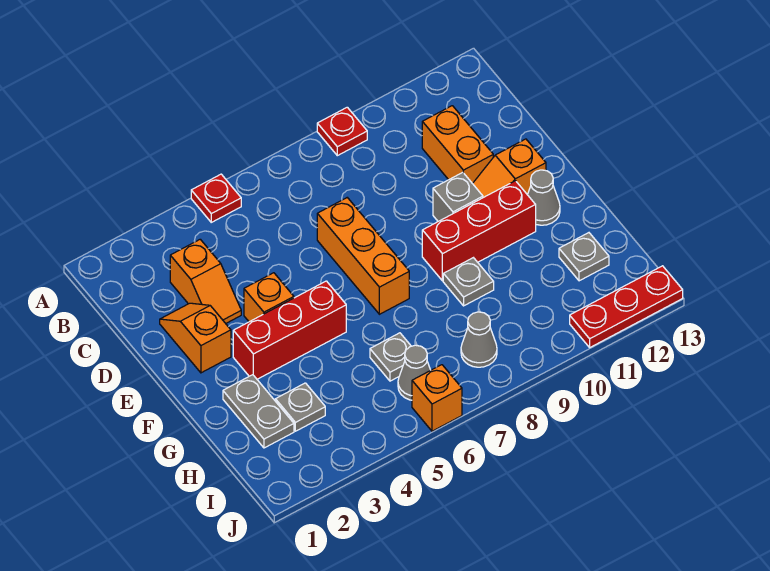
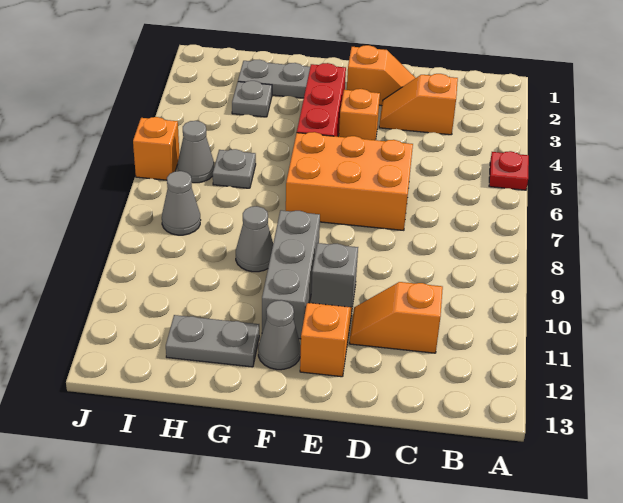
red 1x1 plate [317,107,367,156] -> none
orange 1x2 brick [422,106,493,184] -> orange 1x2 slope [349,282,443,353]
orange 1x3 brick [317,198,409,314] -> orange 2x3 brick [286,132,413,230]
red 1x3 brick [422,181,536,281] -> grey 1x3 brick [262,210,320,339]
grey 1x1 plate [443,258,494,306] -> grey 1x1 cone [236,206,273,272]
grey 1x1 plate [559,233,609,281] -> grey 1x2 plate [166,315,259,367]
red 1x3 plate [570,266,683,347] -> none

